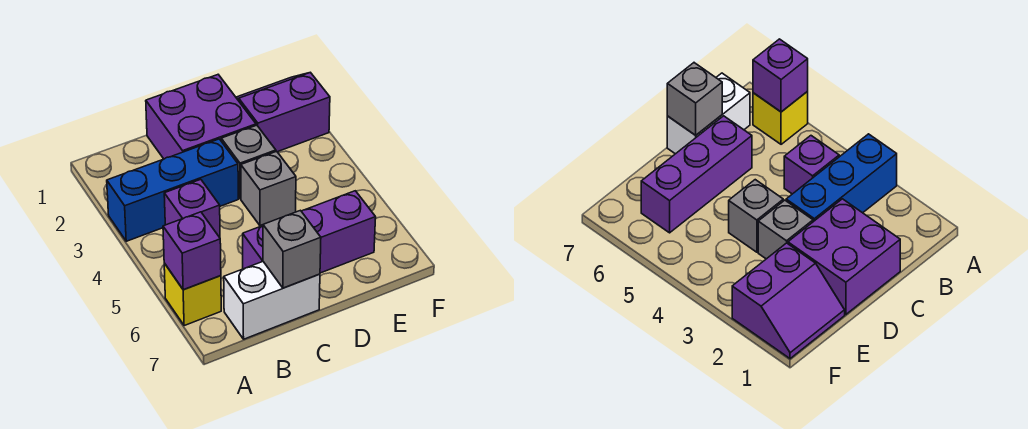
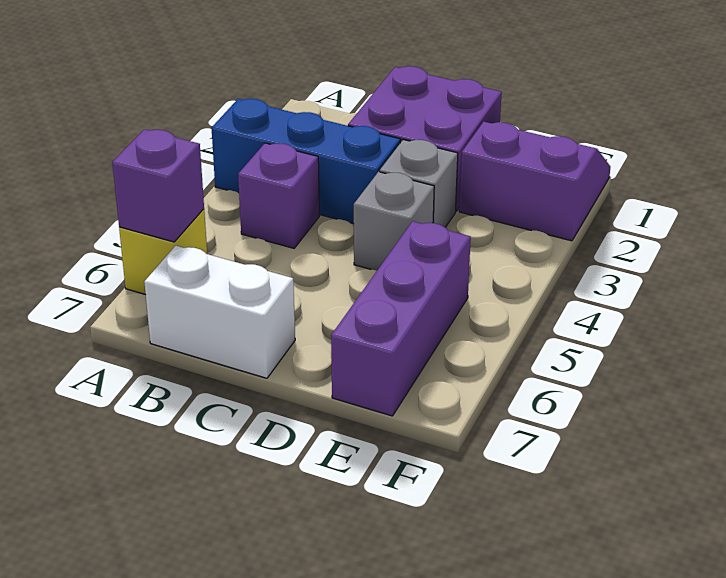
purple 1x3 brick [243,191,376,273] -> purple 1x3 brick turned to [331,221,471,416]
grey 1x1 brick [263,210,321,288] -> none

